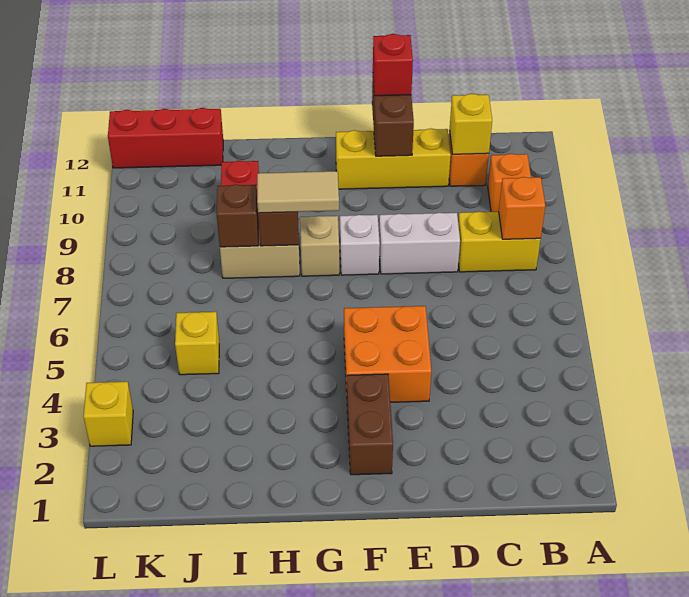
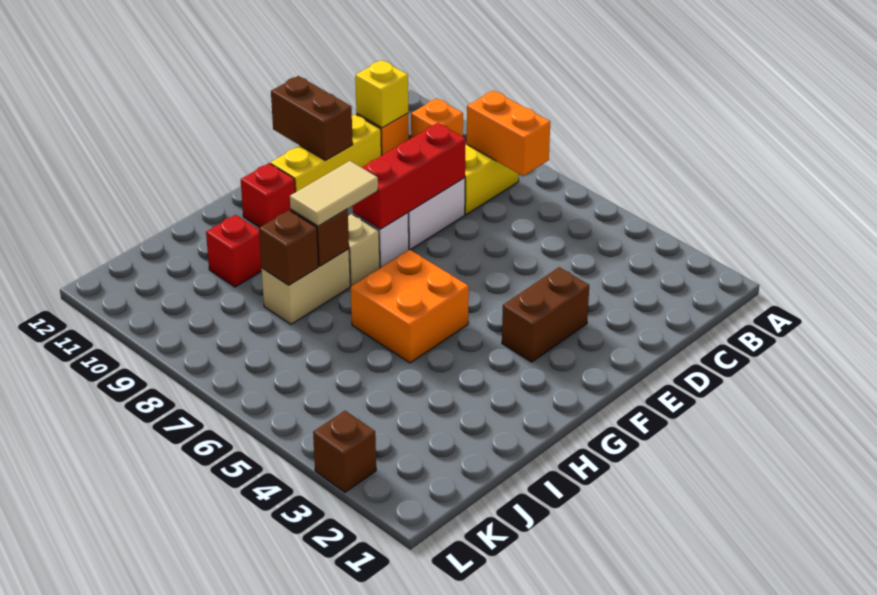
orange 1x1 brick [499,177,545,239] -> orange 1x2 brick [467,90,550,176]
orange 2x2 brick [344,306,431,402] -> orange 2x2 brick moved to [351,250,469,363]
red 1x1 brick [373,34,413,96] -> red 1x1 brick moved to [241,163,295,227]
brown 1x2 brick [347,374,393,475] -> brown 1x2 brick turned to [502,267,589,362]
yellow 1x1 brick [175,312,219,375] -> none
red 1x3 brick [108,108,223,168] -> red 1x3 brick moved to [353,123,465,229]
yellow 1x1 brick [83,382,133,446] -> brown 1x1 brick [313,411,376,492]

